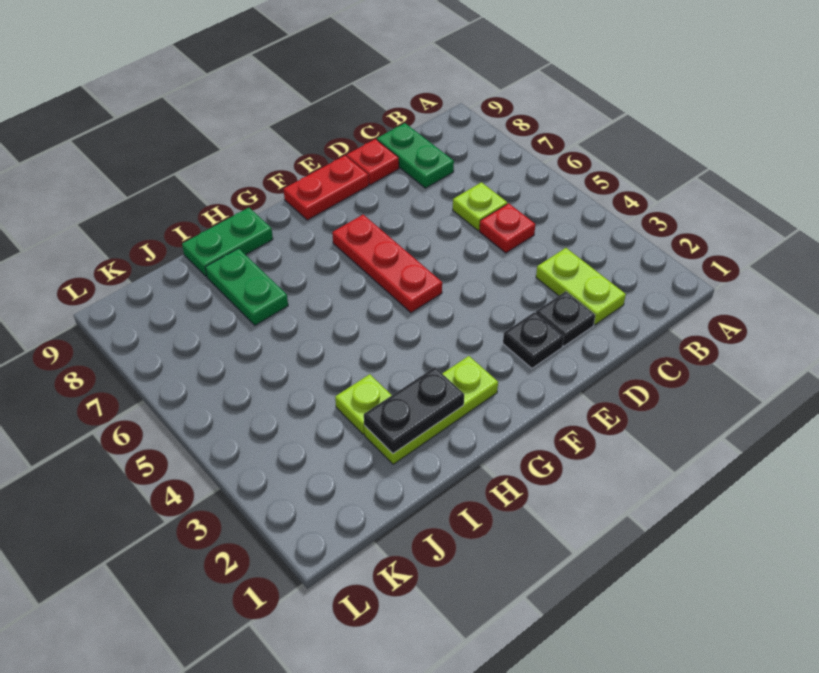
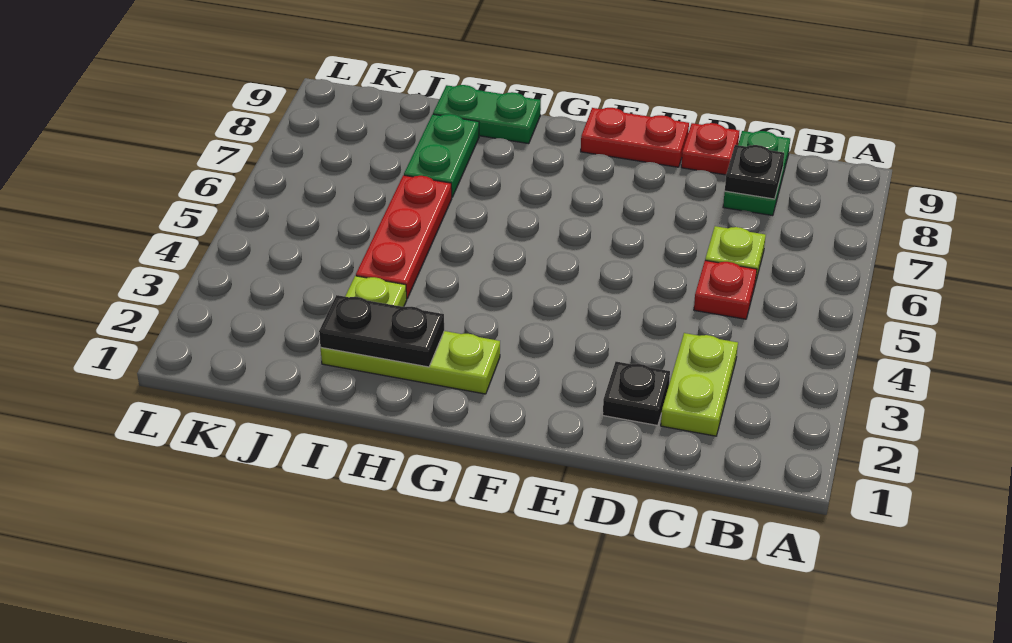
black 1x1 plate [503,312,564,368] -> black 1x1 plate moved to [725,145,784,199]
red 1x3 plate [332,215,442,313] -> red 1x3 plate moved to [356,175,452,299]

